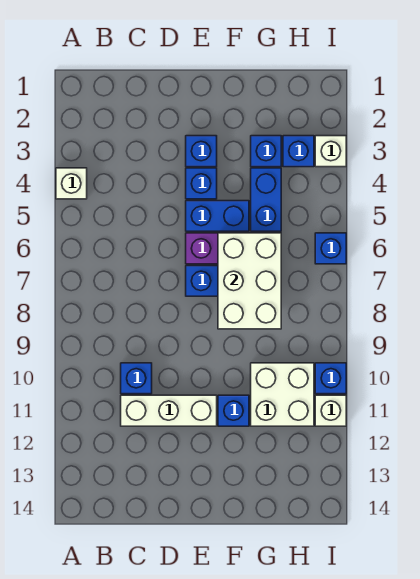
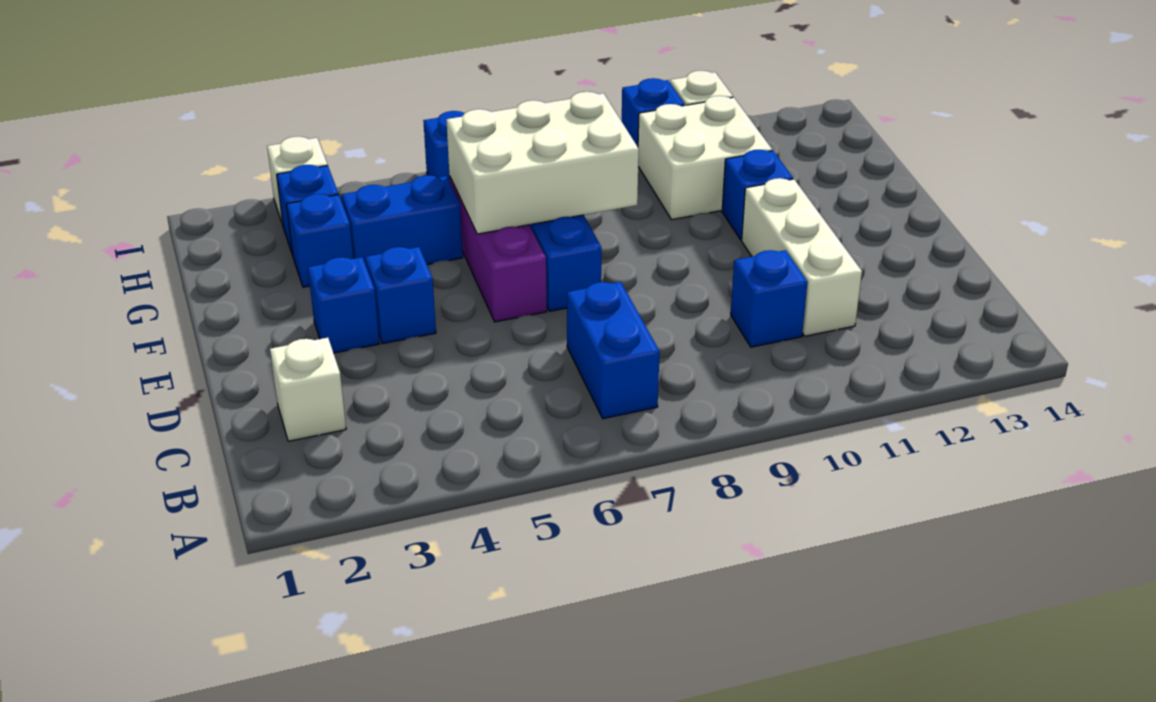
white 1x1 brick [56,168,87,199] -> white 1x1 brick moved to [270,338,346,441]
blue 1x2 brick [186,201,249,231] -> blue 1x2 brick moved to [567,282,660,419]

